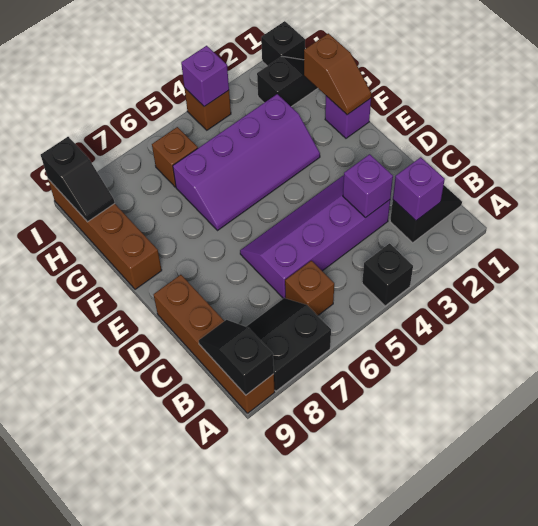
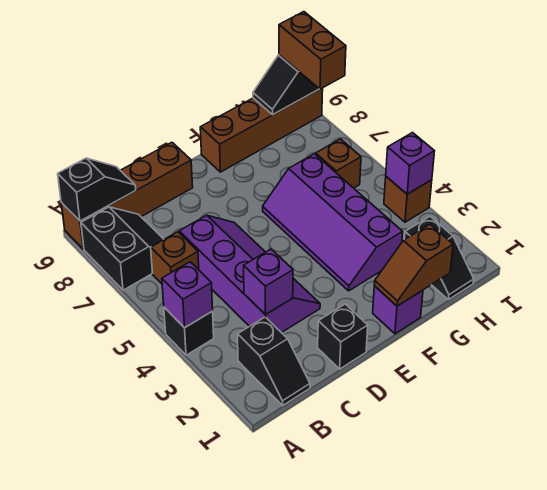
purple 1x1 brick [393,157,445,221] -> purple 1x1 brick moved to [162,262,213,328]
black 1x1 brick [261,21,305,66] -> black 1x1 brick moved to [318,304,368,369]
none -> brown 1x2 brick [279,12,346,89]

